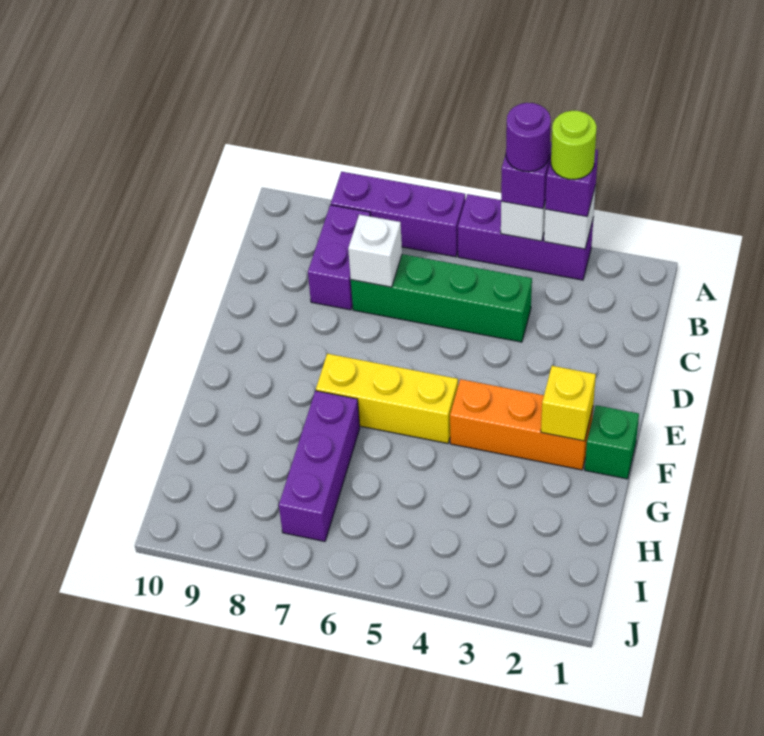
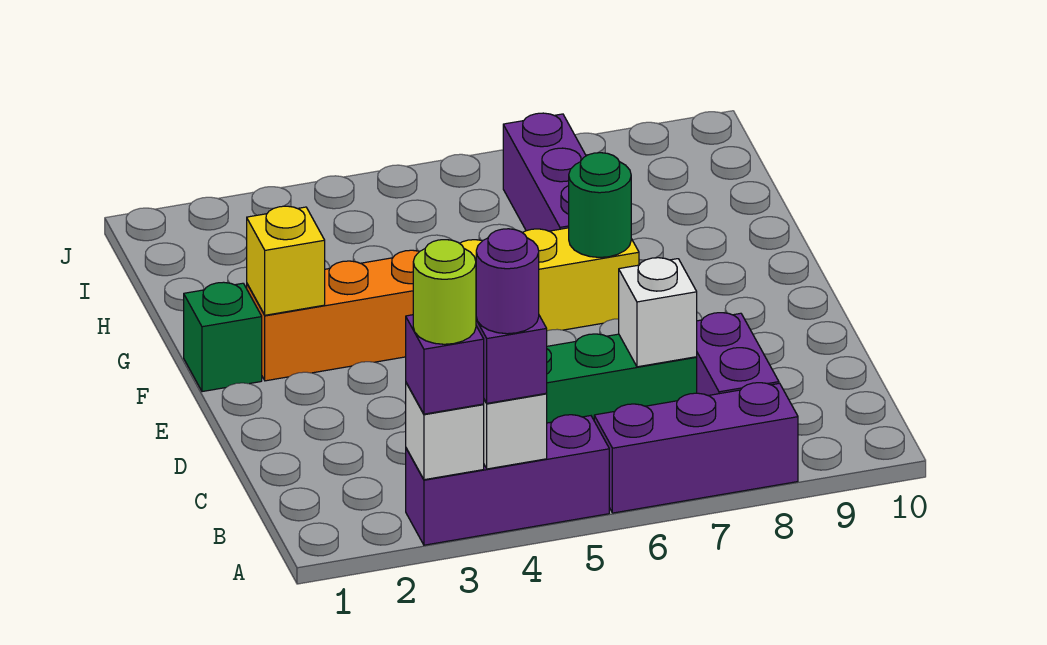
none -> green 1x1 round brick [569,153,631,257]

